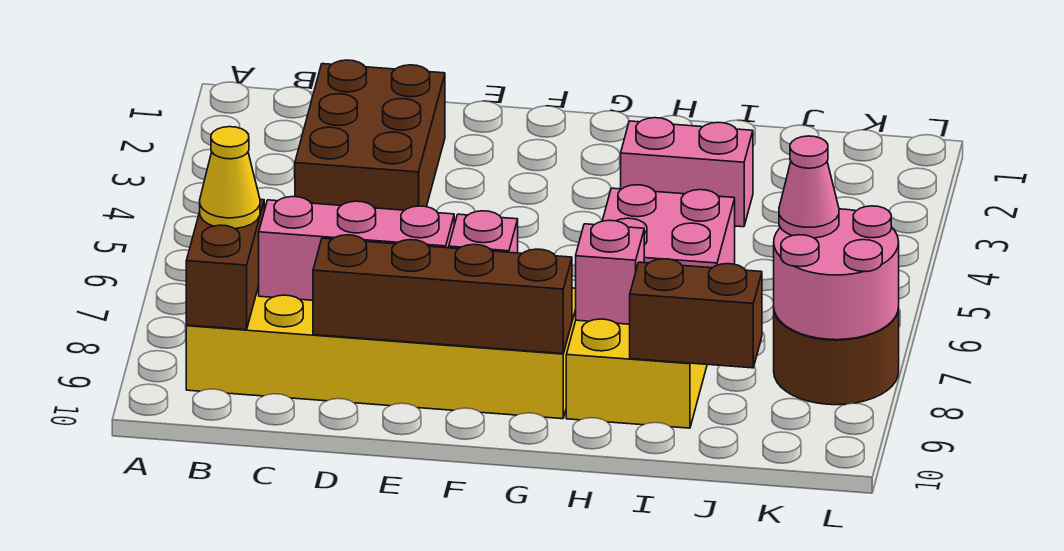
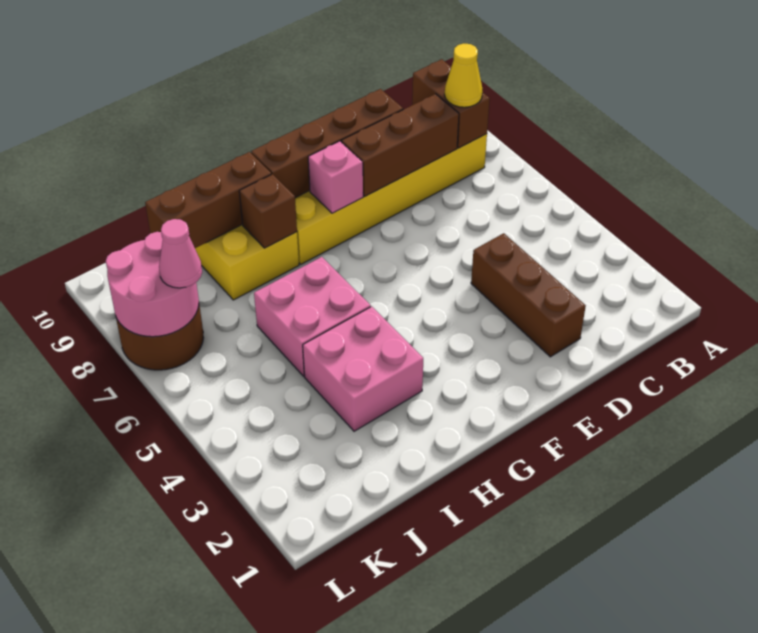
brown 2x3 brick [295,60,445,210] -> brown 1x3 brick [471,233,586,357]
pink 1x3 brick [259,197,454,300] -> brown 1x3 brick [341,94,459,196]
pink 1x2 brick [621,118,753,227] -> pink 2x2 brick [303,307,423,431]
pink 1x1 brick [576,220,644,324] -> brown 1x1 brick [239,174,297,248]
brown 1x2 brick [630,259,762,368] -> brown 1x3 brick [145,152,271,248]

